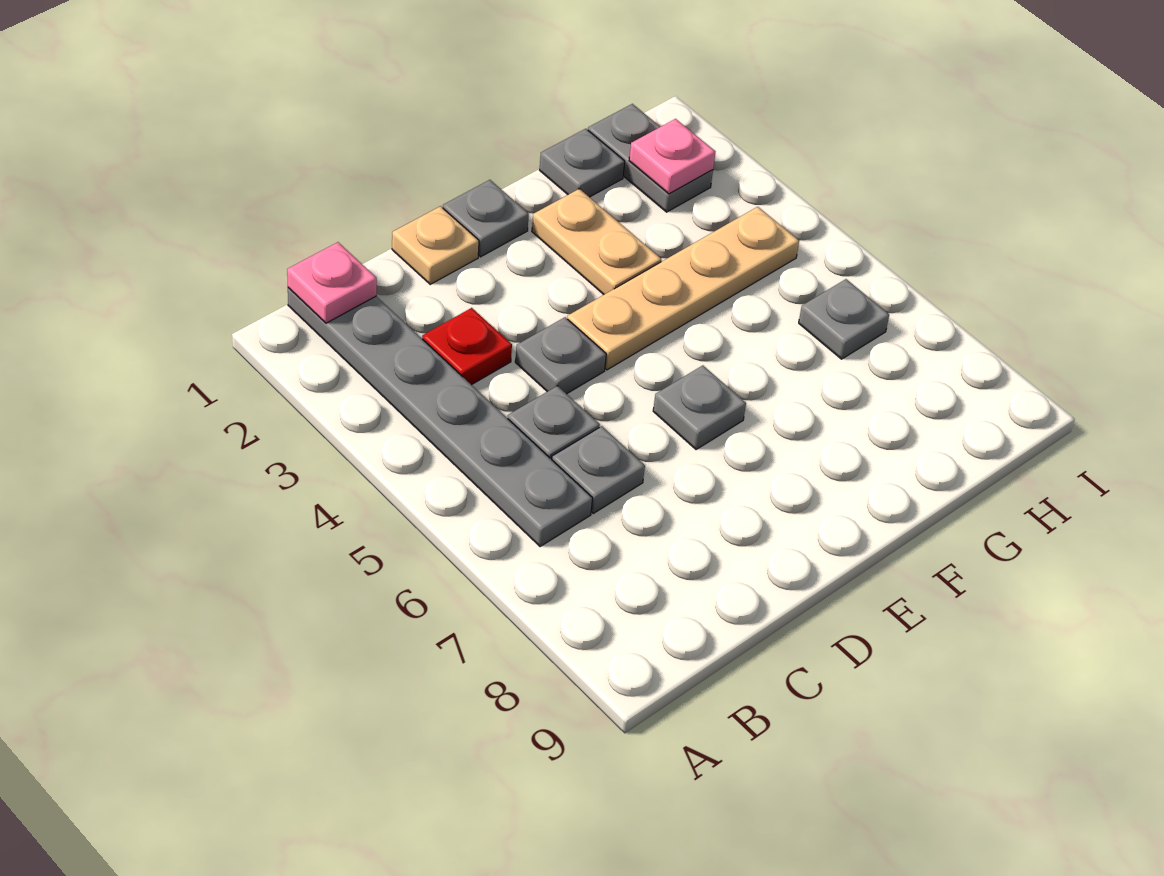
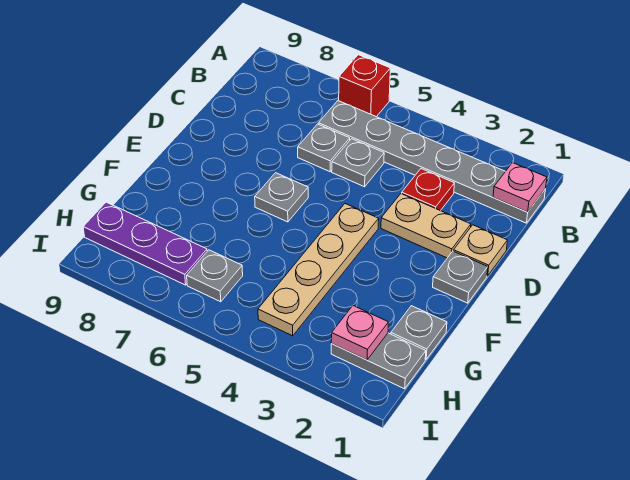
none -> red 1x1 brick [339,55,390,117]
grey 1x1 plate [515,317,606,394] -> none
tan 1x2 plate [532,189,661,294] -> tan 1x2 plate moved to [381,194,471,258]
none -> purple 1x3 plate [83,202,207,285]

